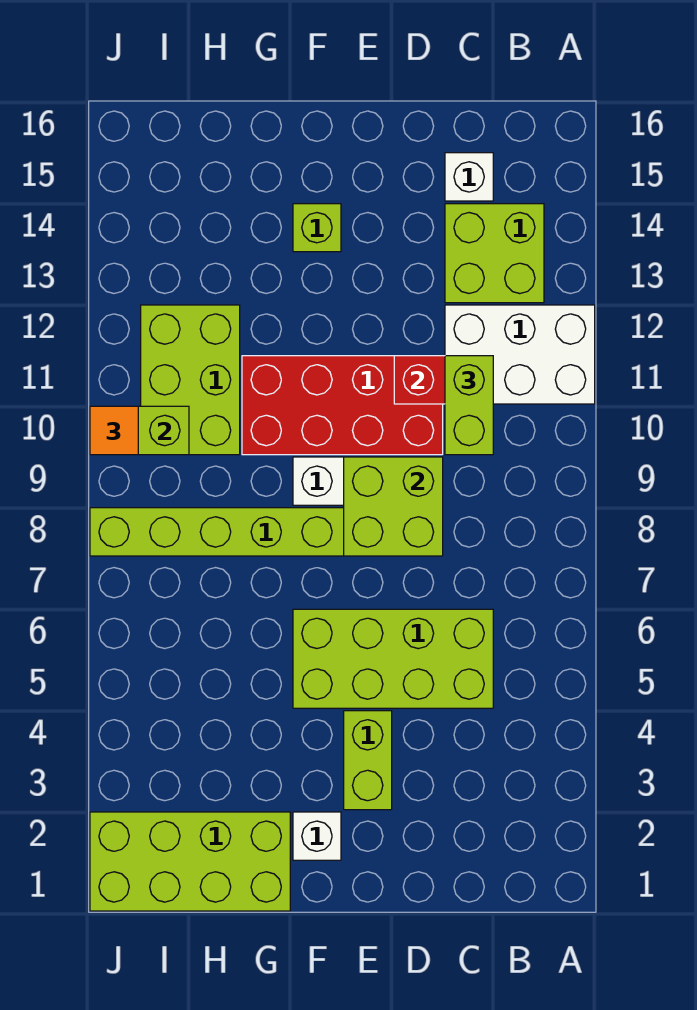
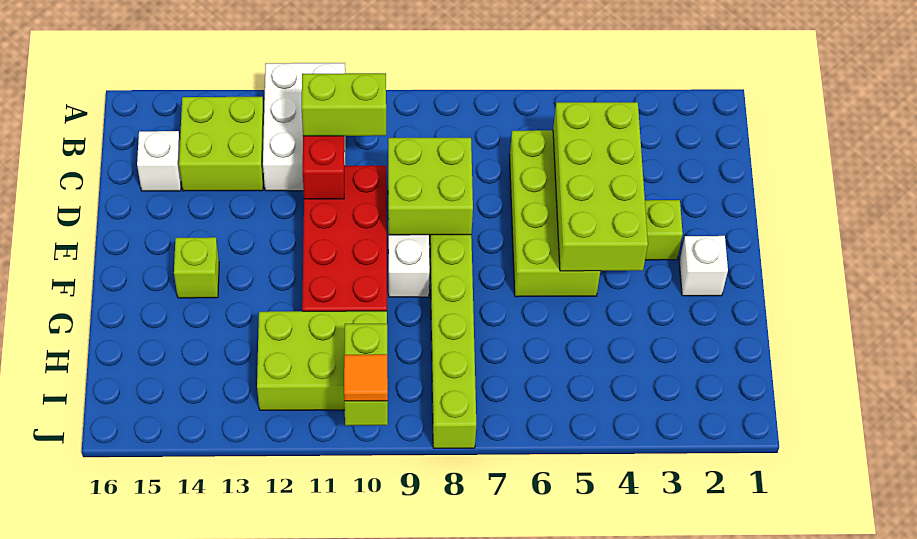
lime 2x4 brick [90,812,290,911] -> lime 2x4 brick moved to [553,102,648,271]

